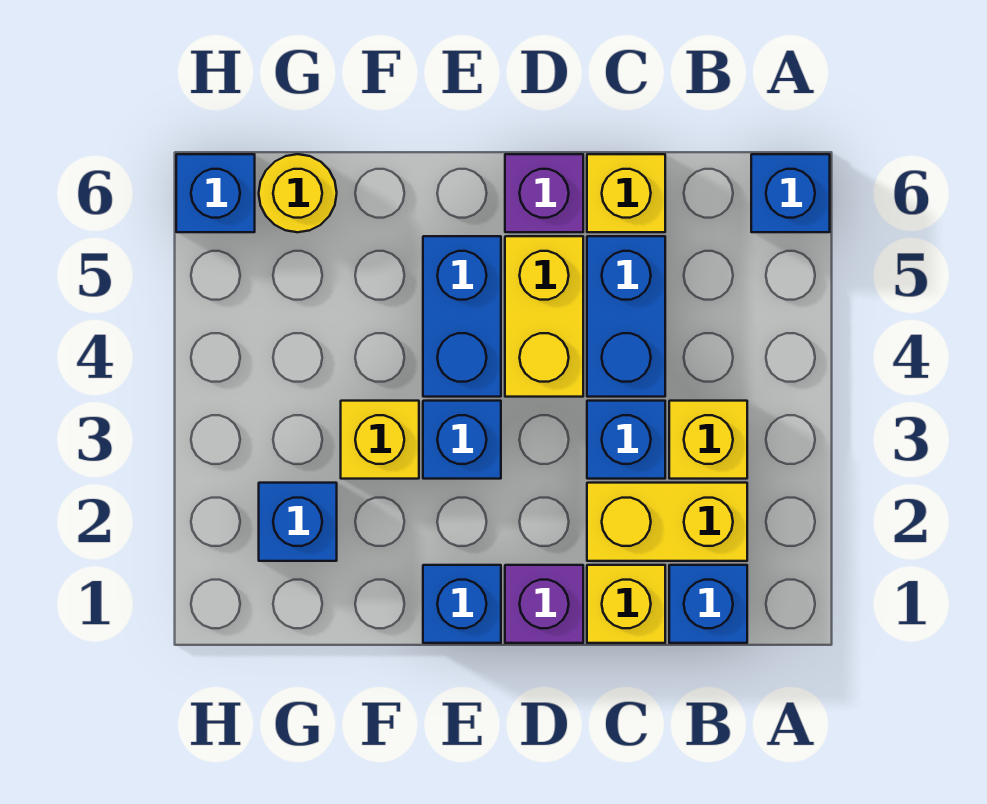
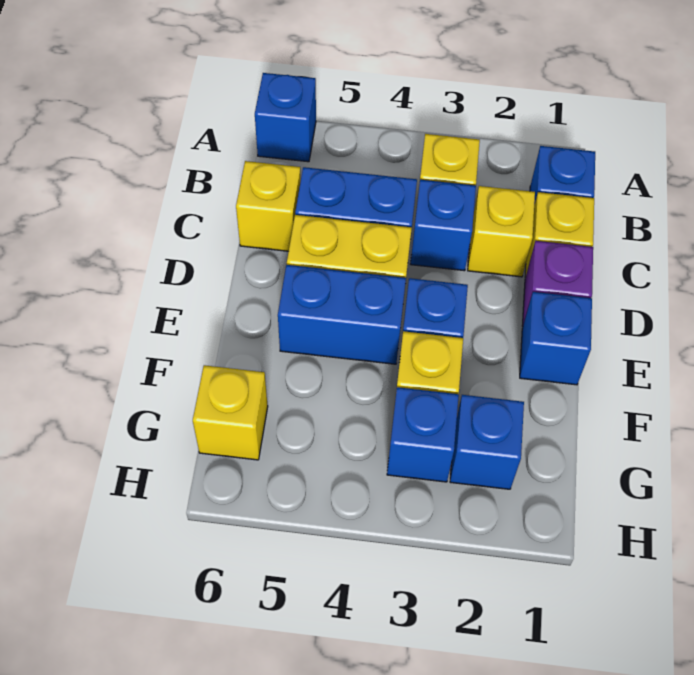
yellow 1x2 brick [587,483,747,561] -> yellow 1x1 brick [468,186,535,277]
purple 1x1 brick [505,154,583,232] -> none
yellow 1x1 round brick [259,154,337,232] -> yellow 1x1 brick [193,365,268,460]
blue 1x1 brick [176,154,255,232] -> blue 1x1 brick moved to [387,387,459,482]

